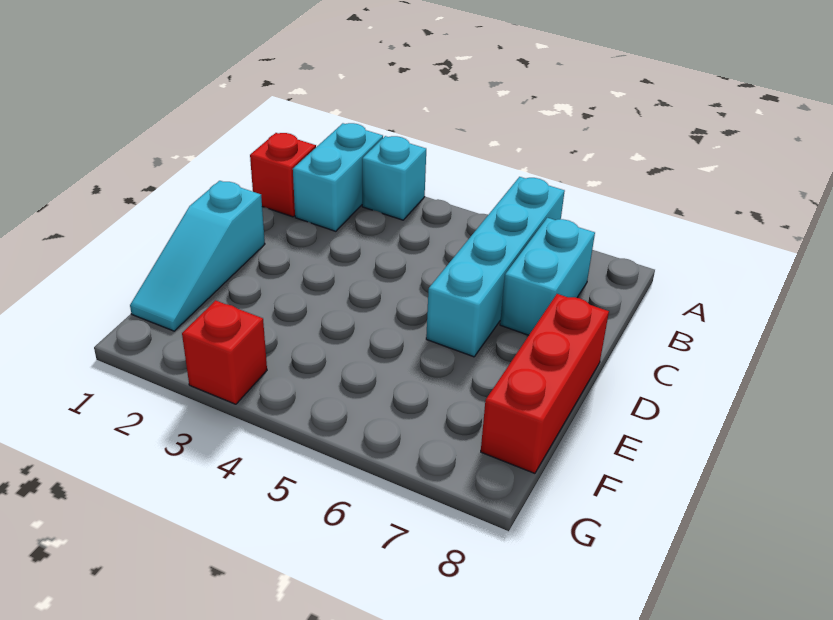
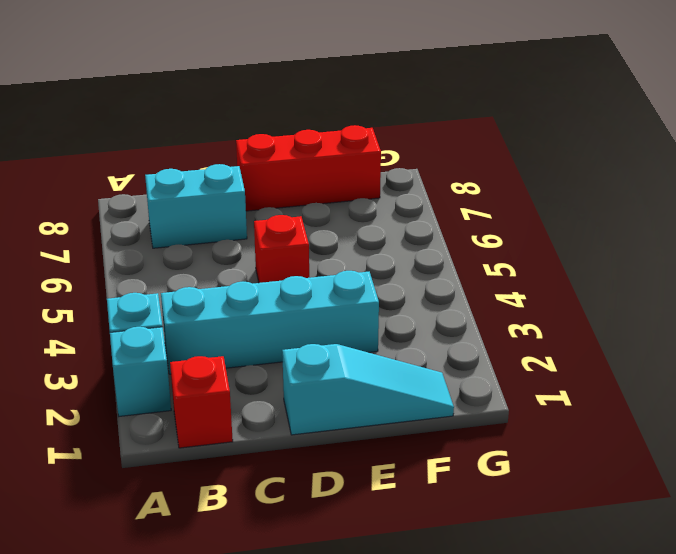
cyan 1x2 brick [293,123,383,231] -> cyan 1x1 brick [110,327,171,416]
cyan 1x4 brick [426,177,565,357] -> cyan 1x4 brick moved to [161,271,379,374]
red 1x1 brick [182,300,267,404] -> red 1x1 brick moved to [254,215,309,283]

